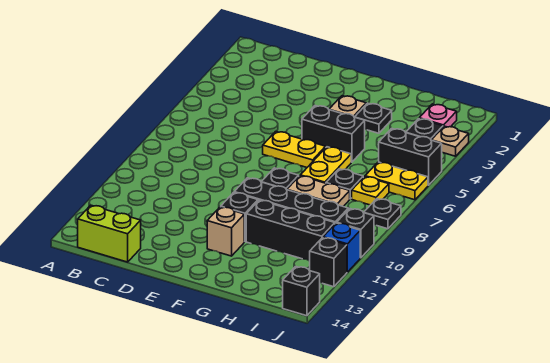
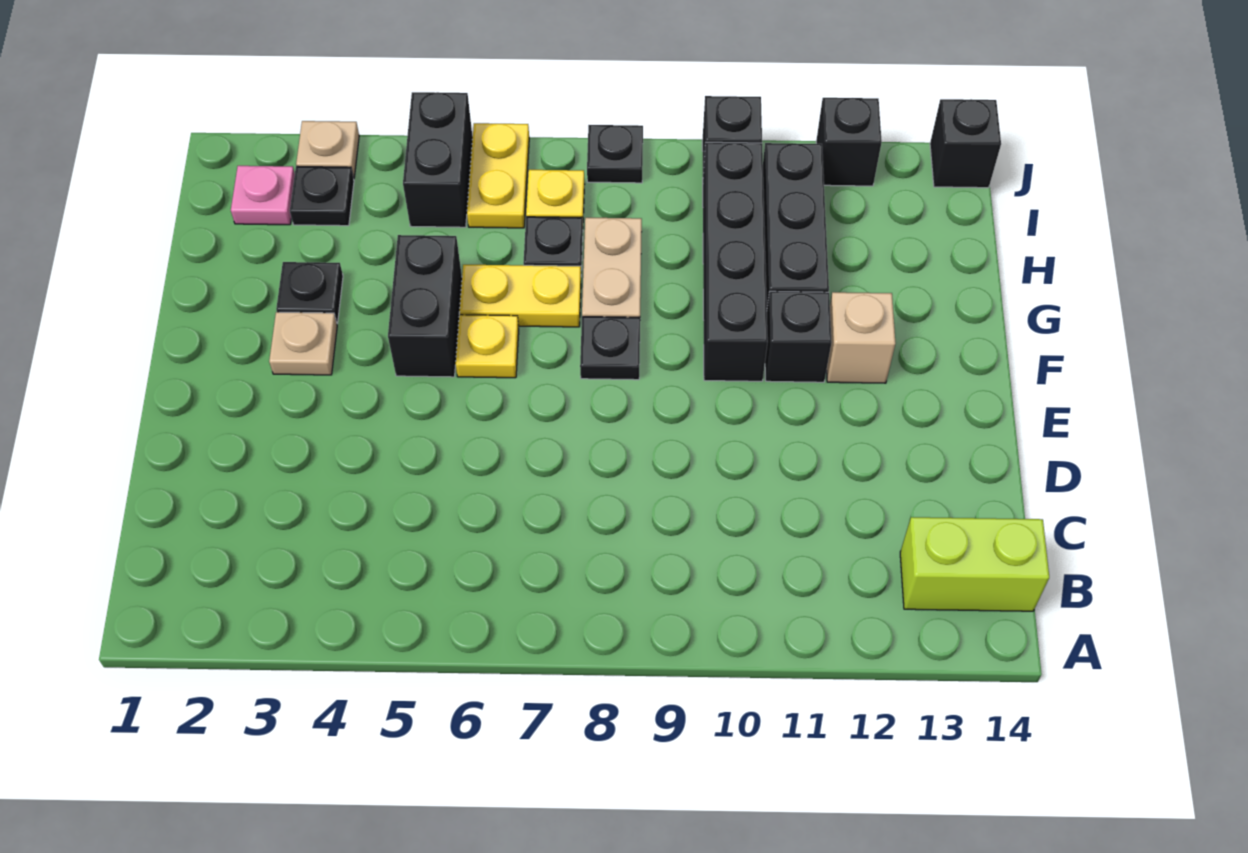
lime 1x2 brick [78,205,141,262] -> lime 1x2 brick turned to [900,517,1049,611]
yellow 1x2 plate [263,131,326,167] -> yellow 1x1 plate [456,315,519,378]
blue 1x1 brick [323,223,360,272] -> none

